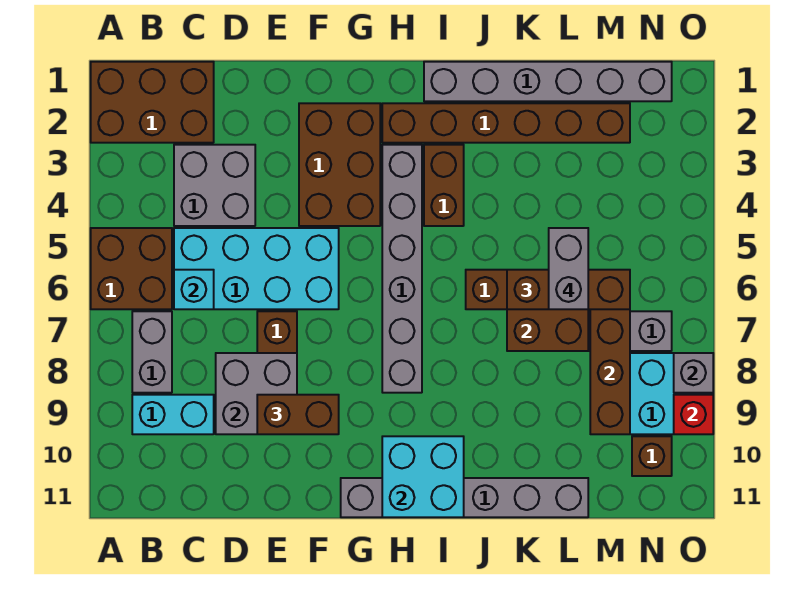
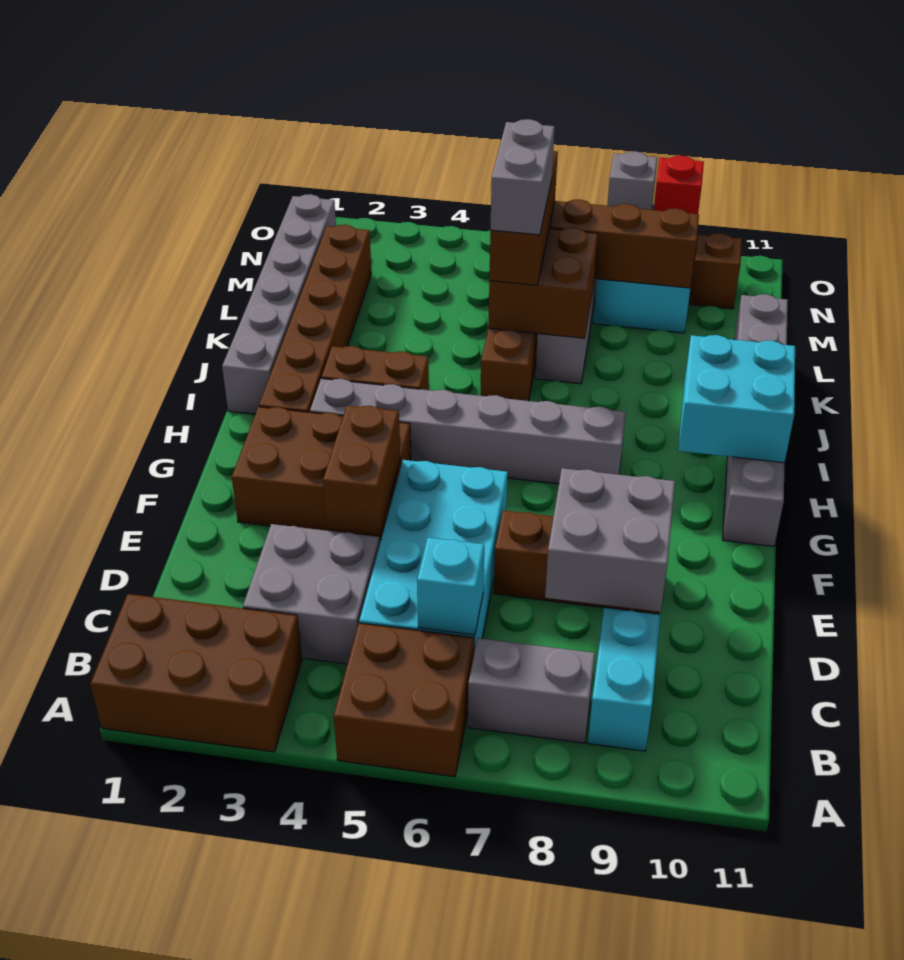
brown 2x3 brick [91,62,214,143] -> brown 2x3 brick turned to [90,594,302,752]
brown 1x2 brick [257,395,339,434] -> brown 1x2 brick moved to [323,405,400,534]
grey 1x2 brick [549,228,588,309] -> grey 1x2 brick turned to [490,119,555,235]

